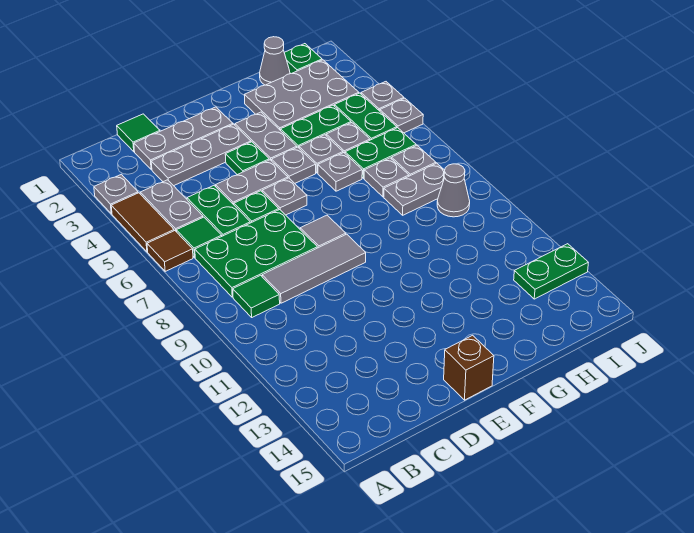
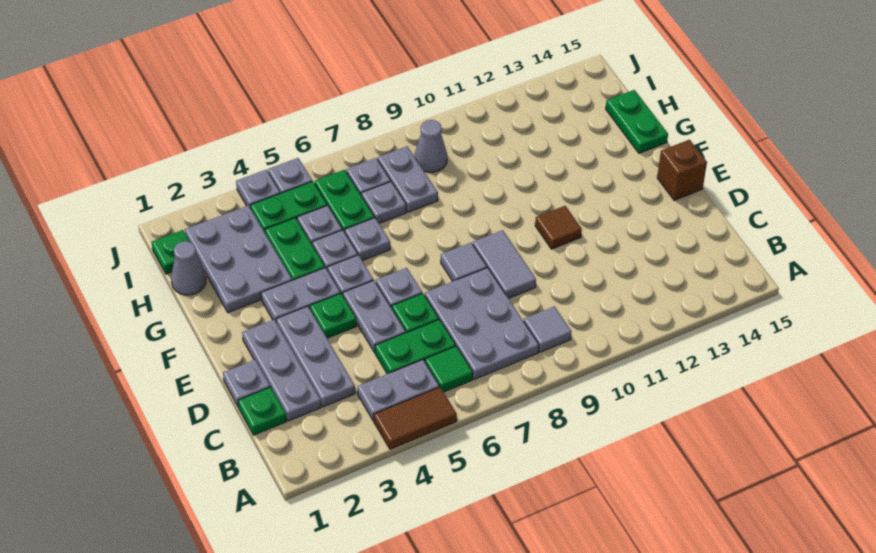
grey 1x1 plate [94,174,138,214] -> grey 1x1 plate moved to [223,360,270,407]
brown 1x1 tile [147,231,193,271] -> brown 1x1 tile moved to [535,206,582,249]
green 2x3 plate [195,210,317,297] -> grey 2x3 plate [425,268,539,379]
green 1x1 tile [233,275,280,317] -> grey 1x1 tile [524,306,572,352]
green 1x1 tile [117,114,160,152] -> green 1x1 plate [238,387,287,435]
grey 1x3 tile [262,234,366,303] -> grey 1x2 tile [473,230,536,298]
green 1x2 plate [514,244,588,299] -> green 1x2 plate moved to [606,90,668,153]

